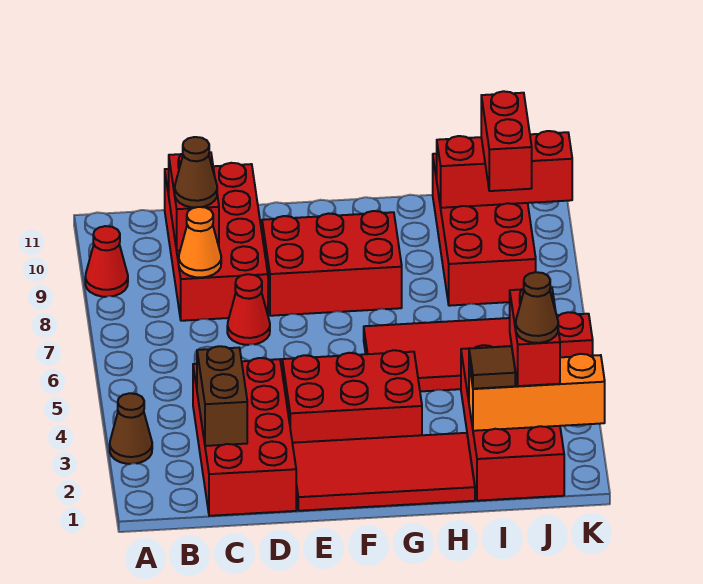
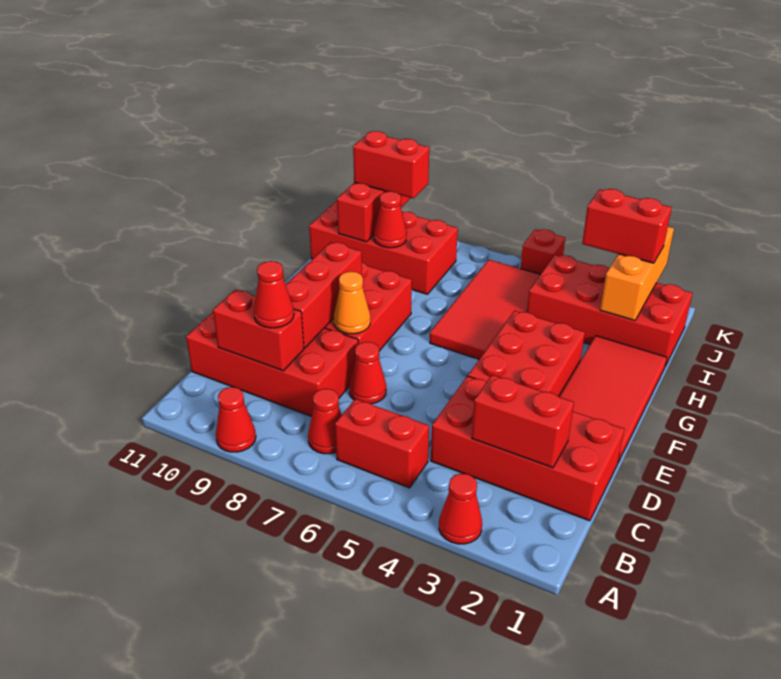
brown 1x1 cone [110,393,152,464] -> red 1x1 cone [439,473,482,544]
none -> red 1x2 brick [335,399,429,488]
none -> red 1x1 cone [308,389,341,454]
brown 1x2 brick [197,346,247,446] -> red 1x2 brick [472,375,574,468]
orange 1x1 cone [179,207,221,278] -> orange 1x1 cone moved to [334,272,370,334]
brown 1x1 cone [175,137,217,208] -> red 1x1 cone [254,261,294,328]
none -> red 1x3 brick [286,242,362,348]
brown 1x1 tile [469,346,515,389] -> none
none -> red 1x1 cone [374,191,407,248]
brown 1x1 cone [516,272,558,343] -> none

